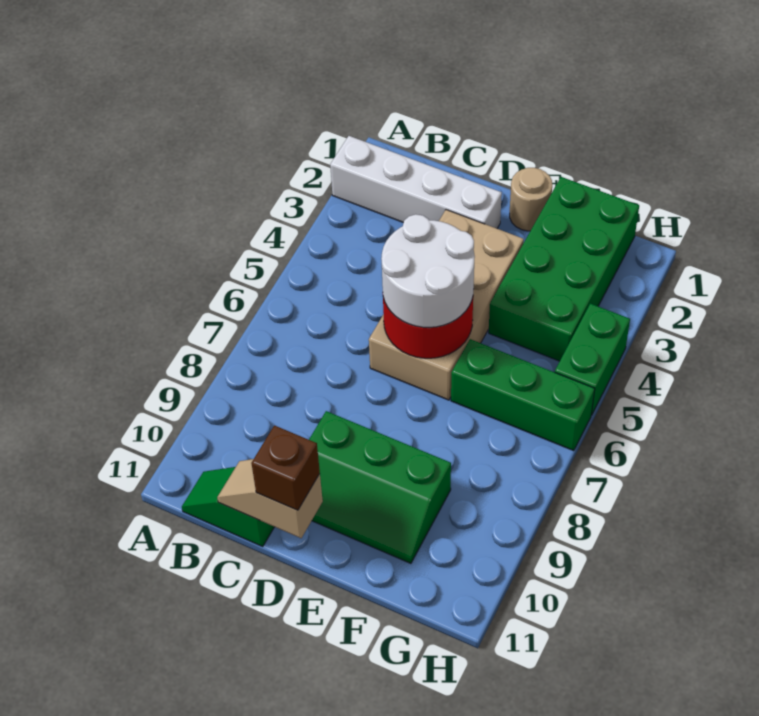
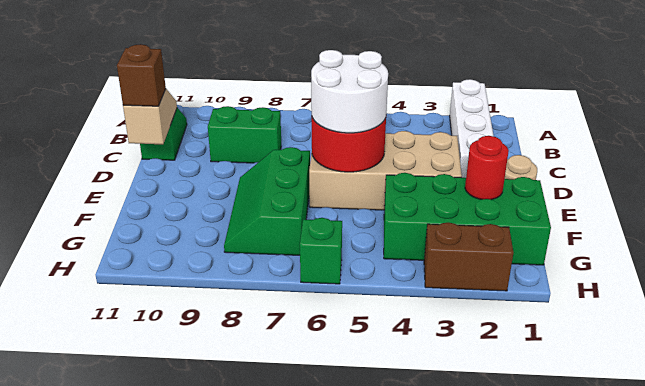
green 2x3 slope [309,411,451,563] -> green 2x3 slope moved to [224,147,310,255]
none -> red 1x1 round brick [465,136,509,200]
green 1x3 brick [451,339,595,451] -> green 1x1 brick [300,218,342,284]
none -> brown 1x2 brick [424,222,513,291]
green 1x2 brick [555,304,630,415] -> green 1x2 brick moved to [208,106,281,163]

